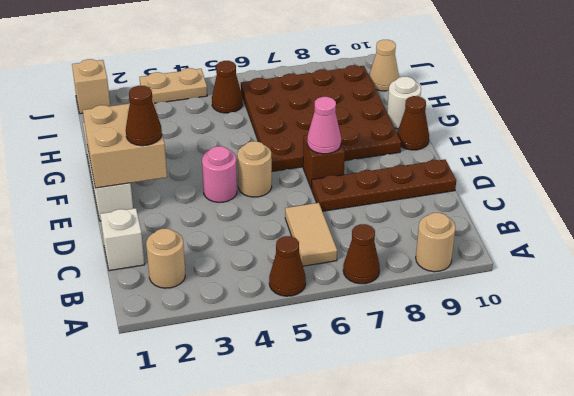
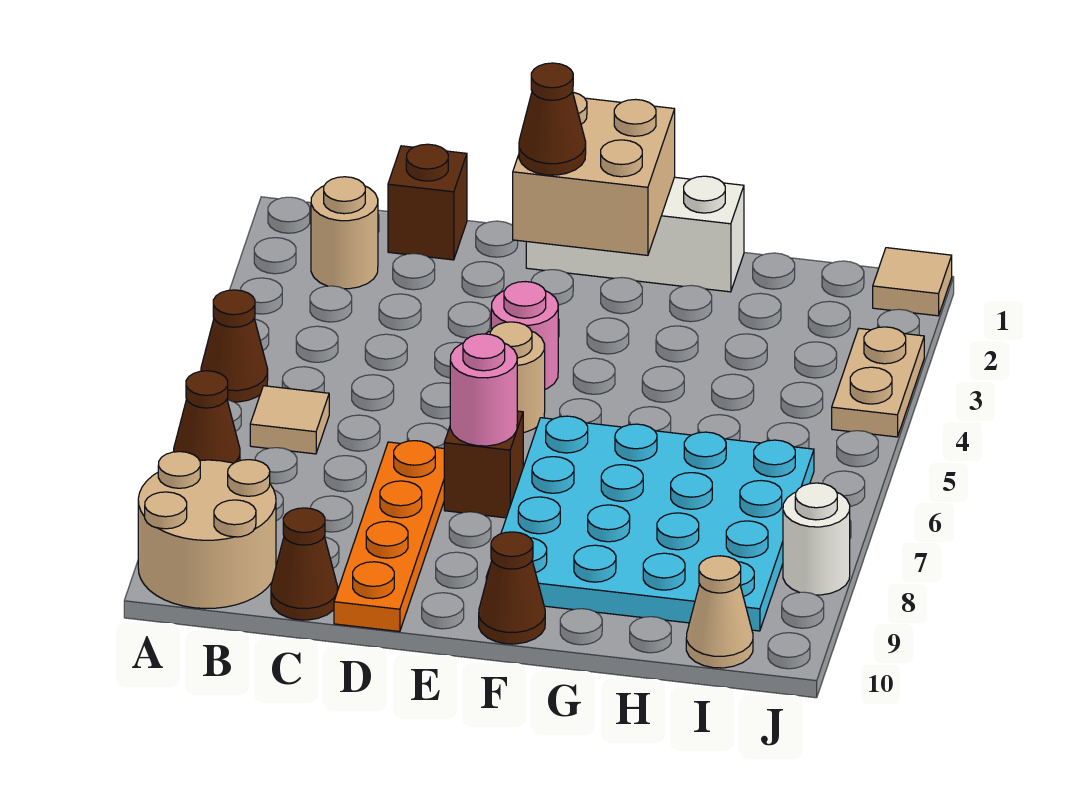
tan 1x1 round brick [416,213,455,272] -> tan 2x2 round brick [138,452,276,609]
tan 1x2 tile [285,203,337,266] -> tan 1x1 tile [250,386,329,454]
white 1x1 brick [100,208,145,271] -> brown 1x1 brick [388,144,467,260]
brown 1x4 plate [312,159,456,211] -> orange 1x4 plate [334,441,444,632]
pink 1x1 cone [307,97,341,154] -> pink 1x1 round brick [450,334,517,446]
brown 4x4 plate [241,65,401,171] -> cyan 4x4 plate [486,416,814,631]
white 1x1 round brick [387,77,421,129] -> white 1x1 round brick moved to [783,483,850,595]
brown 1x1 cone [212,61,243,113] -> brown 1x1 cone moved to [271,508,338,620]
tan 1x1 brick [72,59,110,114] -> tan 1x1 tile [873,248,952,316]

